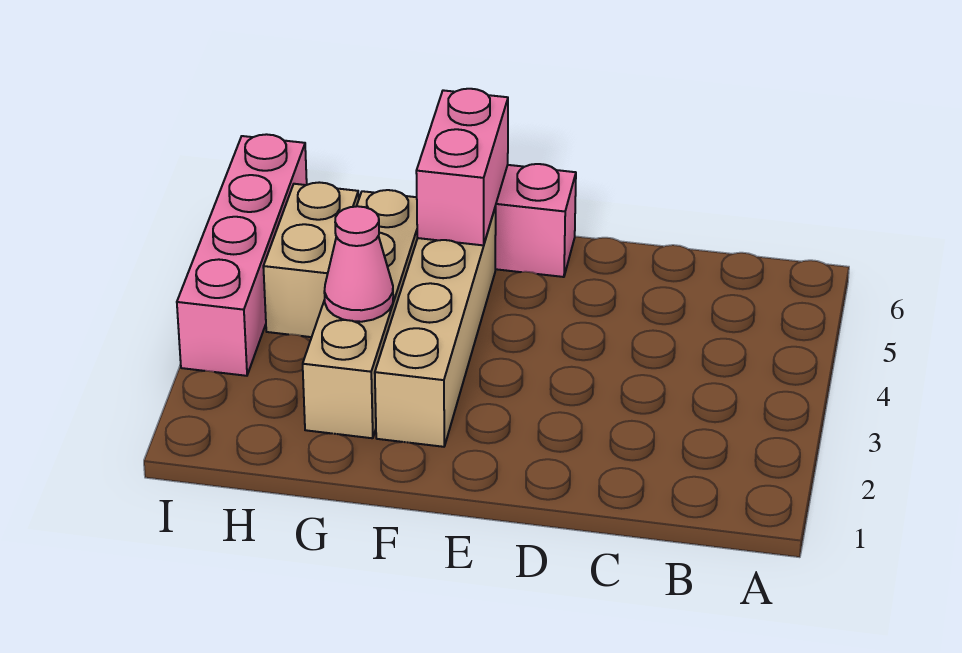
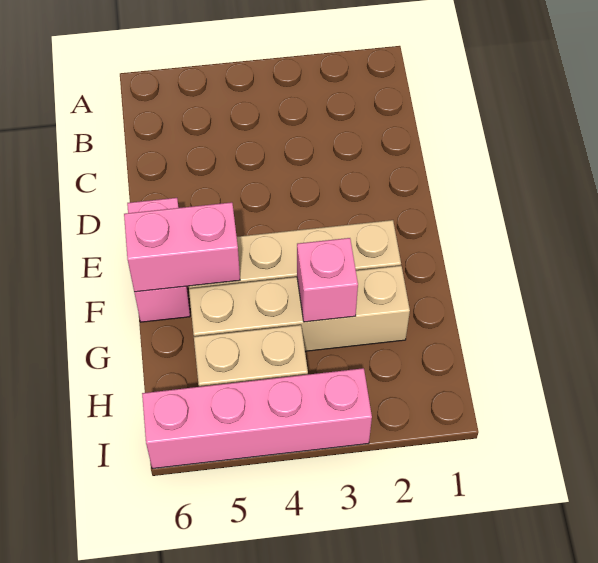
pink 1x1 cone [324,206,393,322] -> pink 1x1 brick [297,238,358,322]

